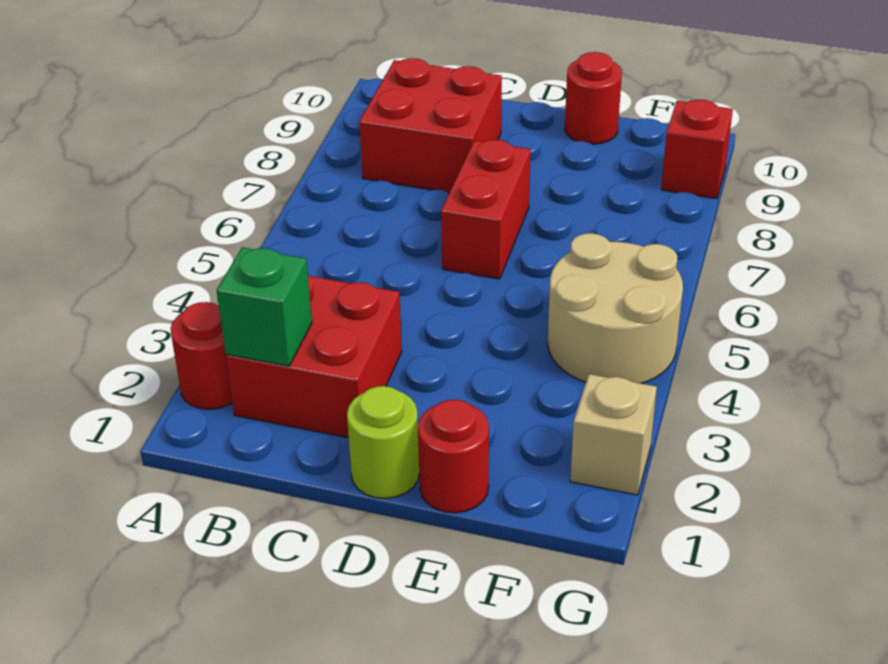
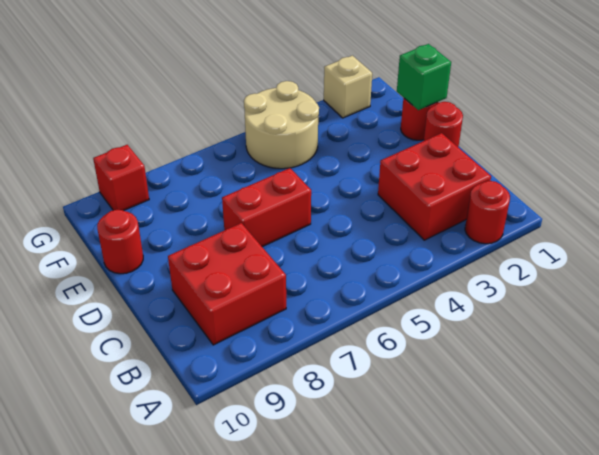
green 1x1 brick [217,247,312,366] -> green 1x1 brick moved to [397,44,451,110]
lime 1x1 round brick [347,386,419,499] -> red 1x1 round brick [424,102,463,147]

